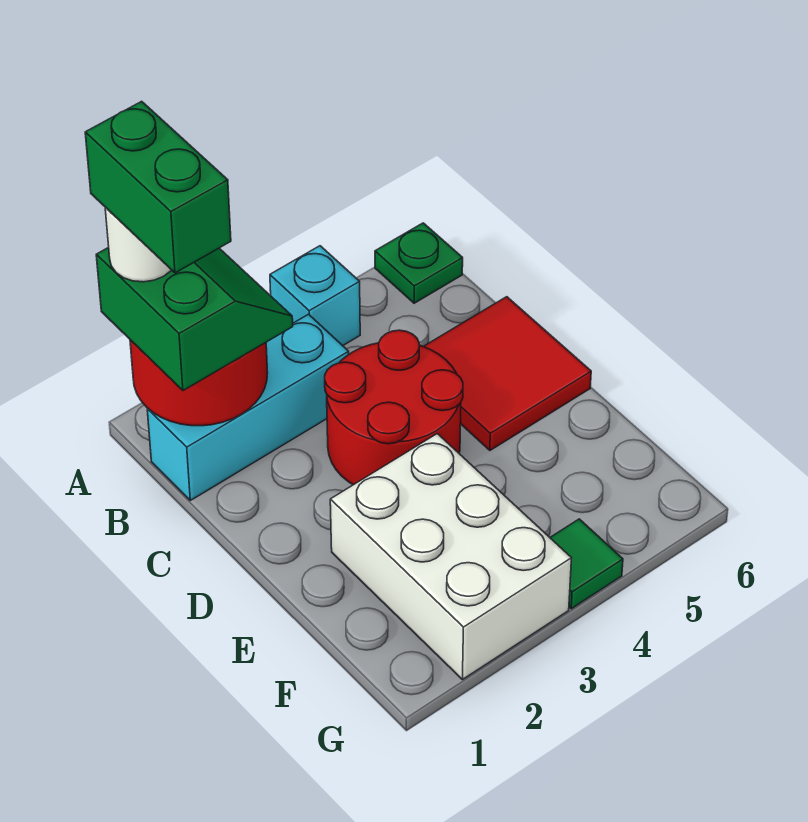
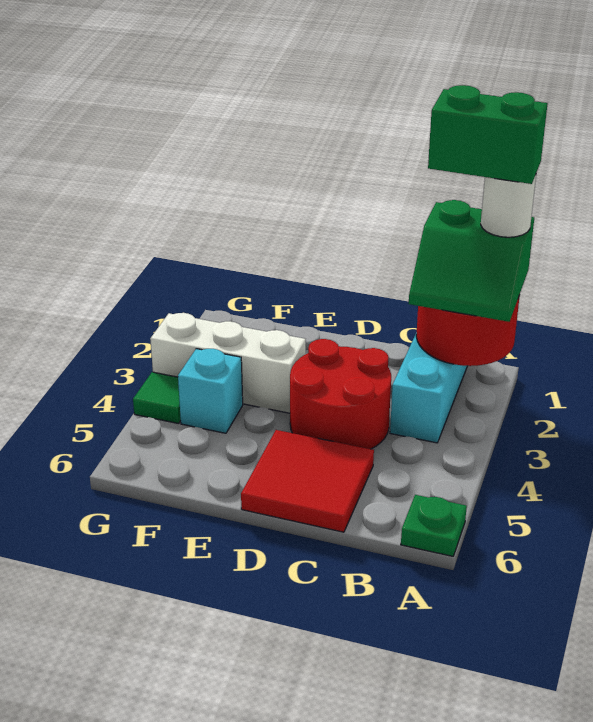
cyan 1x1 brick [270,246,360,346] -> cyan 1x1 brick moved to [178,349,243,433]
white 2x3 brick [330,434,572,680] -> white 1x3 brick [150,313,306,413]

